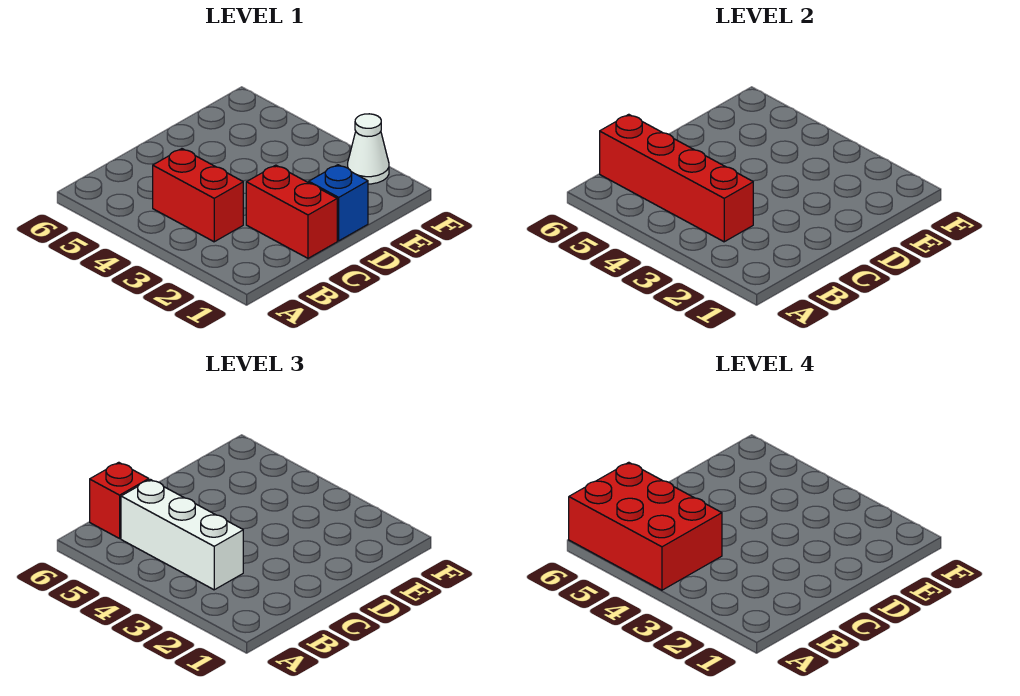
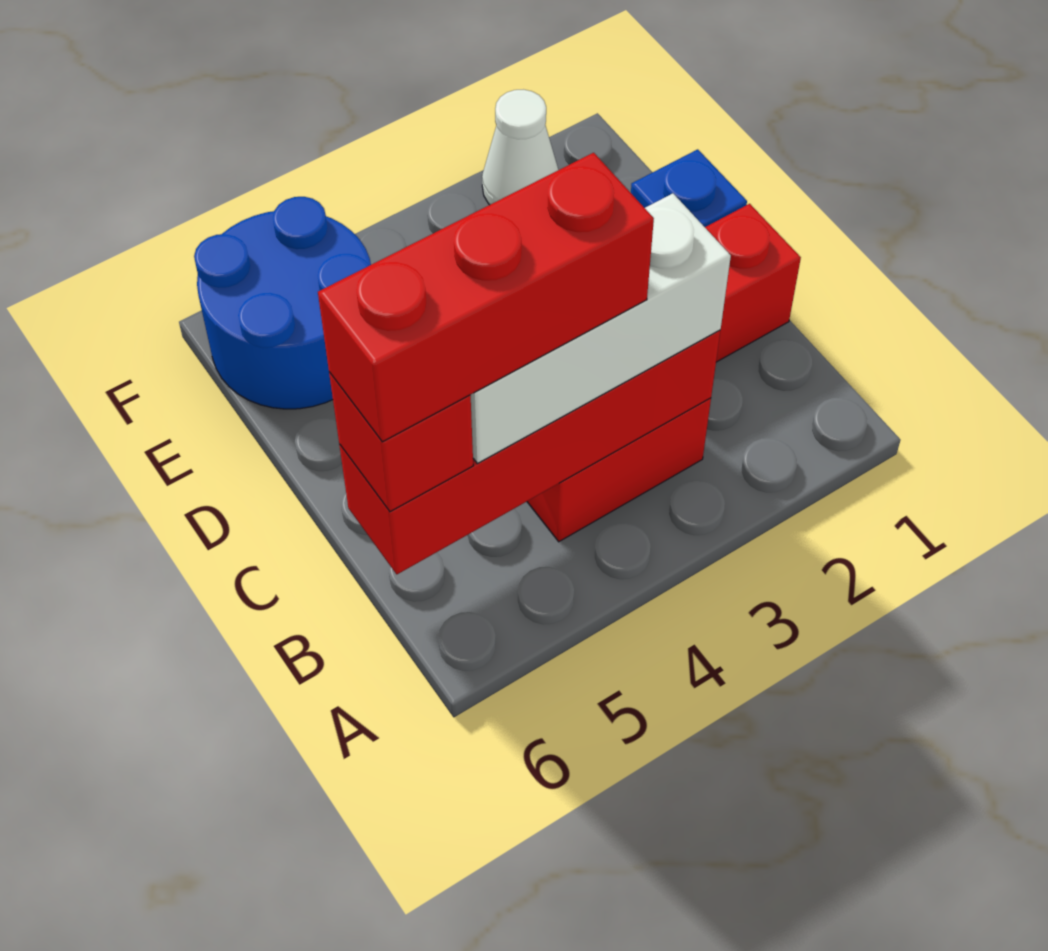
red 2x3 brick [569,462,722,590] -> red 1x3 brick [318,153,654,442]
none -> blue 2x2 round brick [194,197,371,409]

